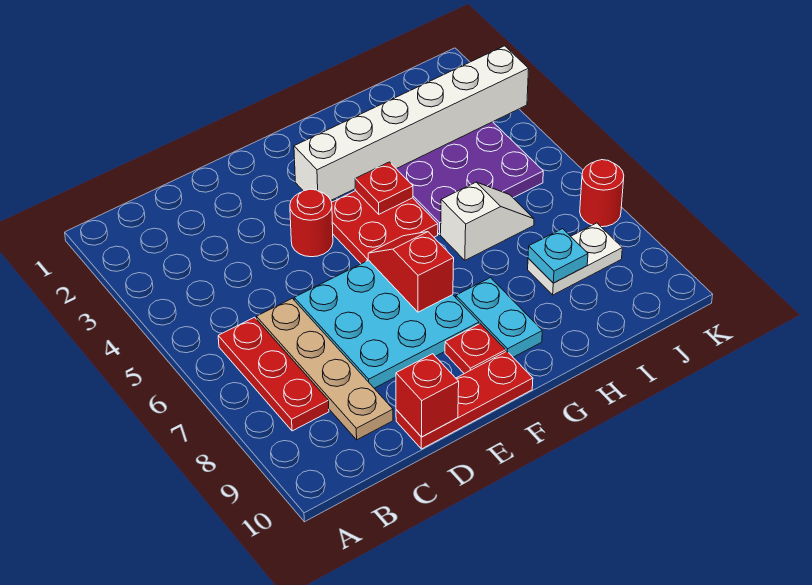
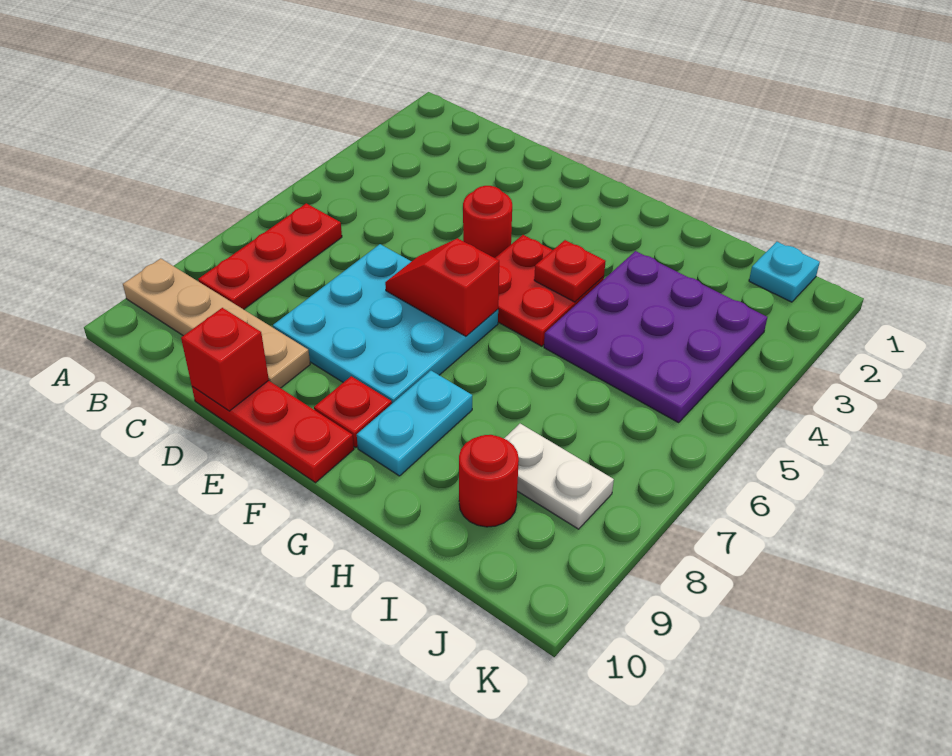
tan 1x4 plate [256,298,393,440] -> tan 1x4 plate turned to [123,258,310,388]
white 1x6 brick [294,46,529,200] -> none
red 1x2 slope [368,232,454,312] -> red 1x2 slope turned to [385,238,499,336]
white 1x2 slope [441,182,534,260] -> none
cyan 1x1 plate [528,229,588,283] -> cyan 1x1 plate moved to [749,242,820,302]
red 1x1 round brick [580,160,624,227] -> red 1x1 round brick moved to [459,435,519,527]

